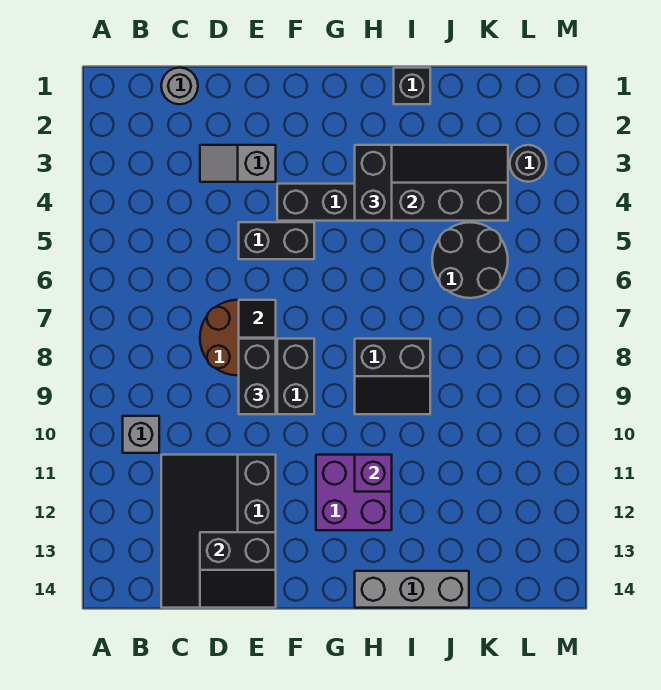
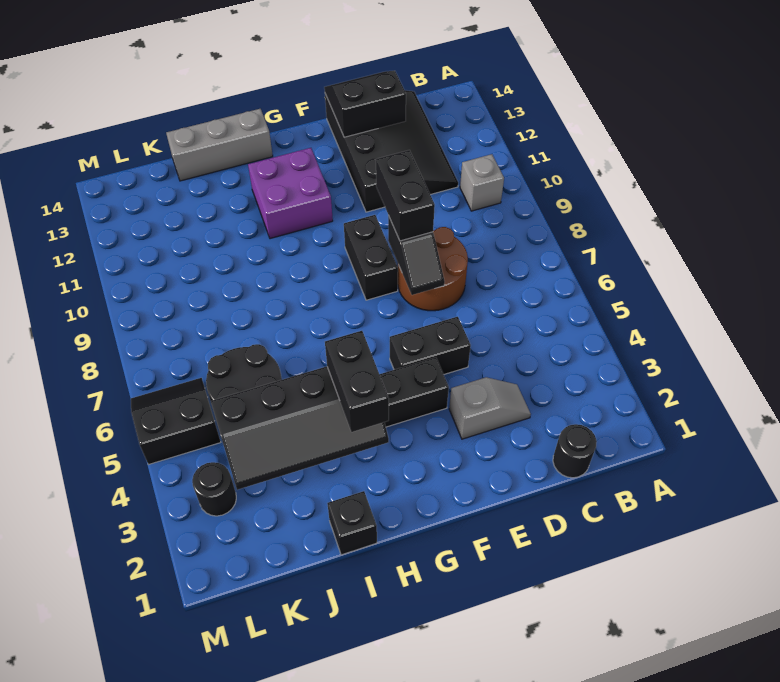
grey 1x1 round brick [161,68,198,104] -> black 1x1 round brick [553,424,597,478]
black 2x2 slope [355,339,430,414] -> black 2x2 slope moved to [131,378,221,465]
purple 1x1 brick [355,455,392,492] -> none

